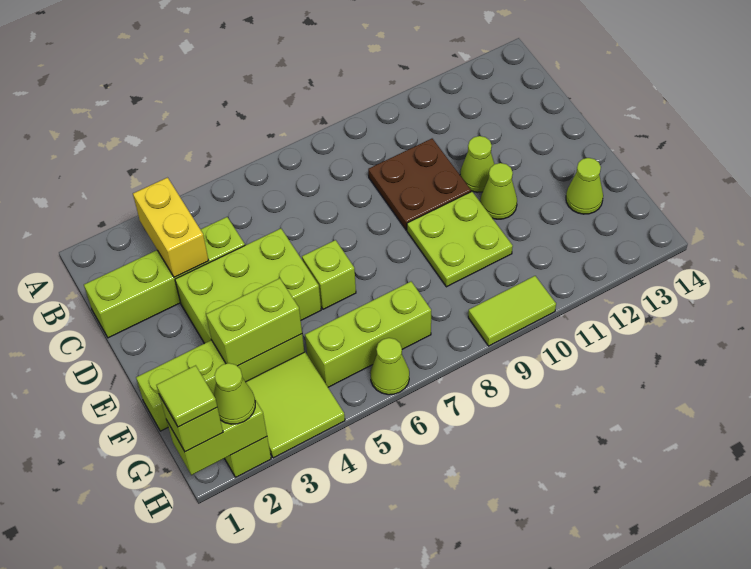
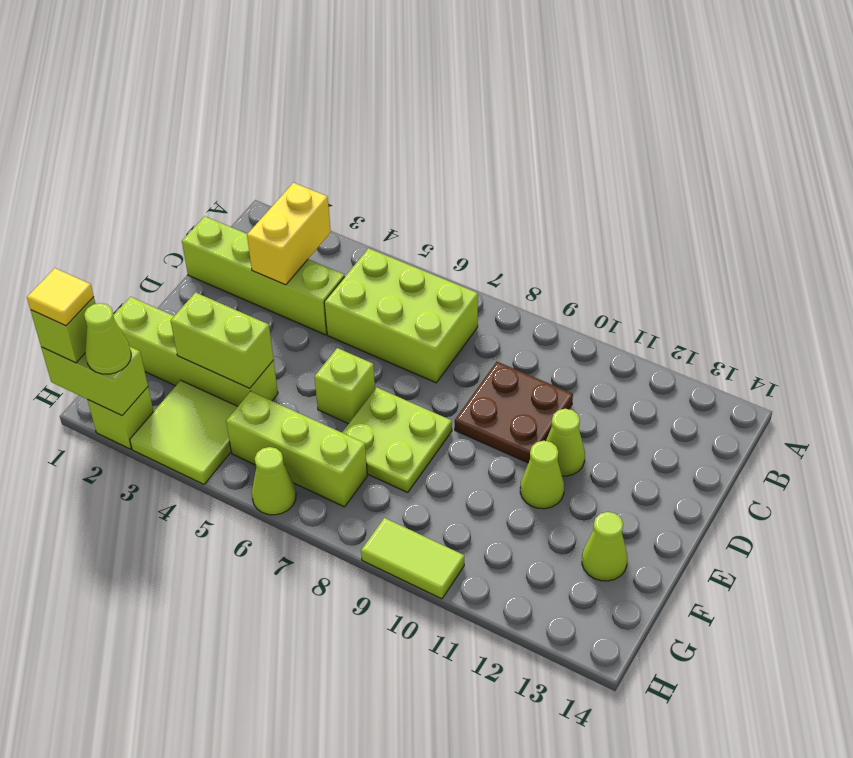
lime 2x3 brick [175,229,321,343] -> lime 2x3 brick moved to [324,248,478,383]
lime 2x2 plate [407,192,513,287] -> lime 2x2 plate moved to [342,388,452,492]
lime 1x1 tile [156,365,217,427] -> yellow 1x1 tile [27,268,94,326]

